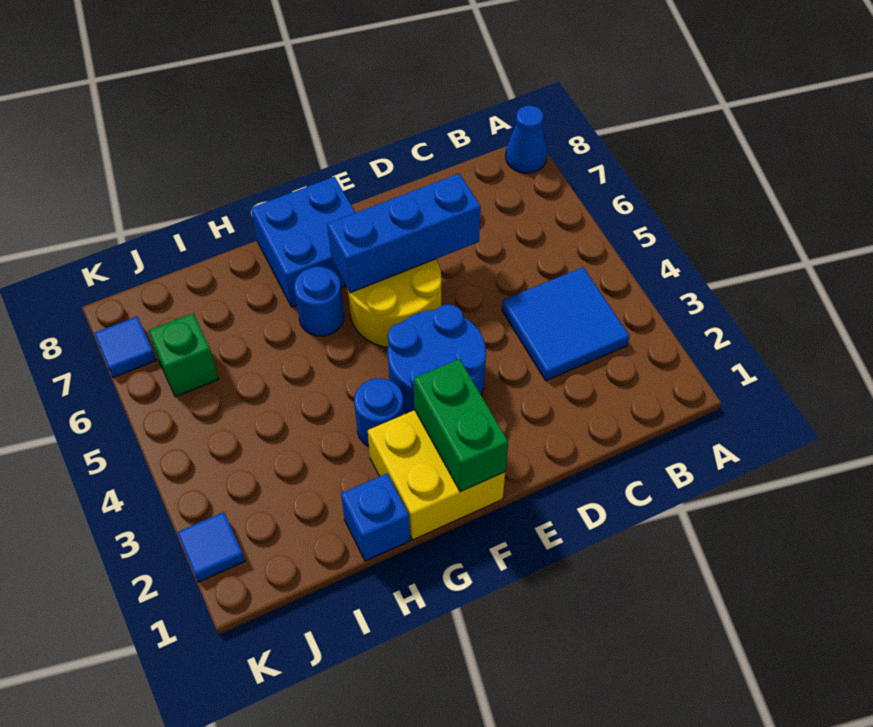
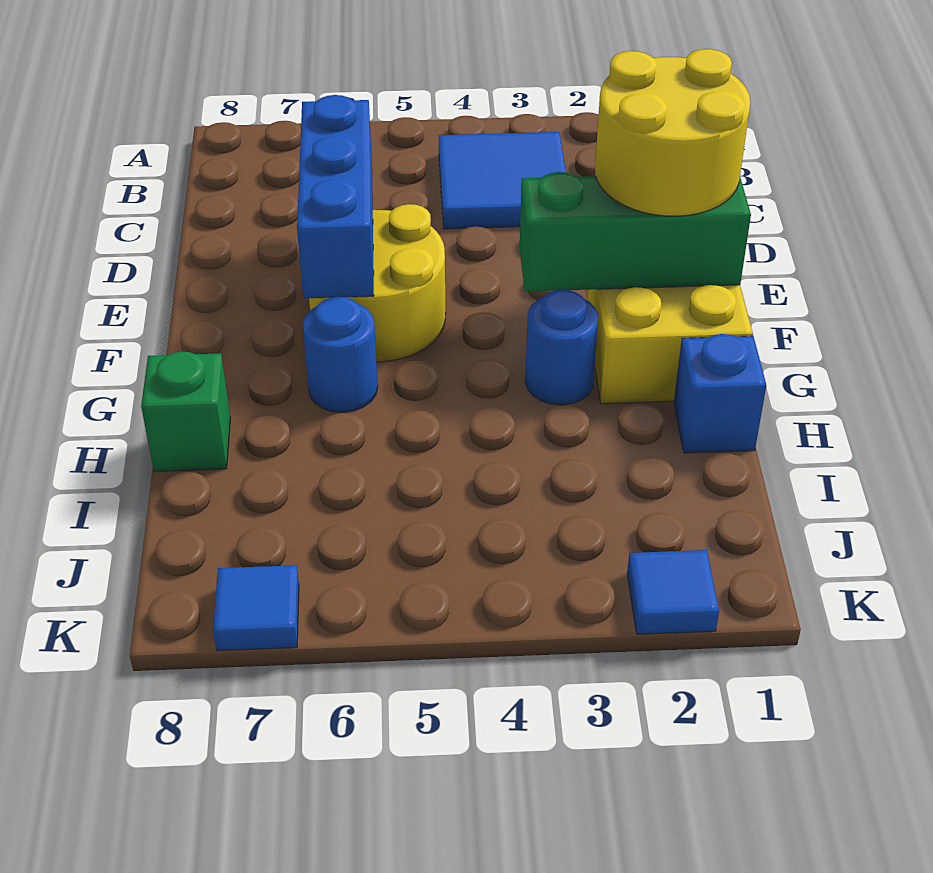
blue 1x1 cone [506,106,547,173] -> none
none -> yellow 2x2 round brick [595,49,751,216]
blue 2x2 round brick [388,305,486,413] -> none
green 1x2 brick [414,359,508,492] -> green 1x3 brick [520,172,751,292]
blue 2x2 brick [251,177,355,307] -> none
green 1x1 brick [149,313,218,397] -> green 1x1 brick moved to [141,351,231,472]

